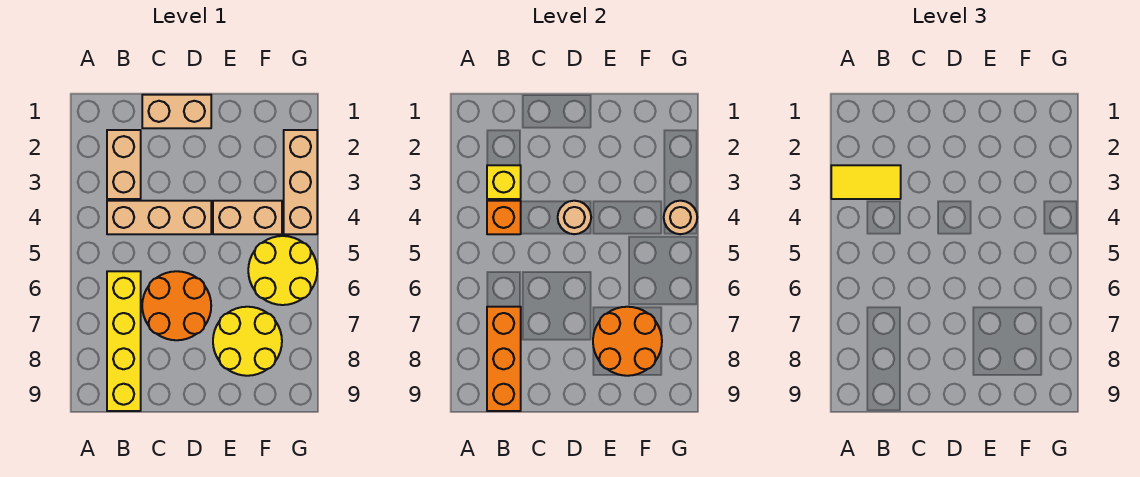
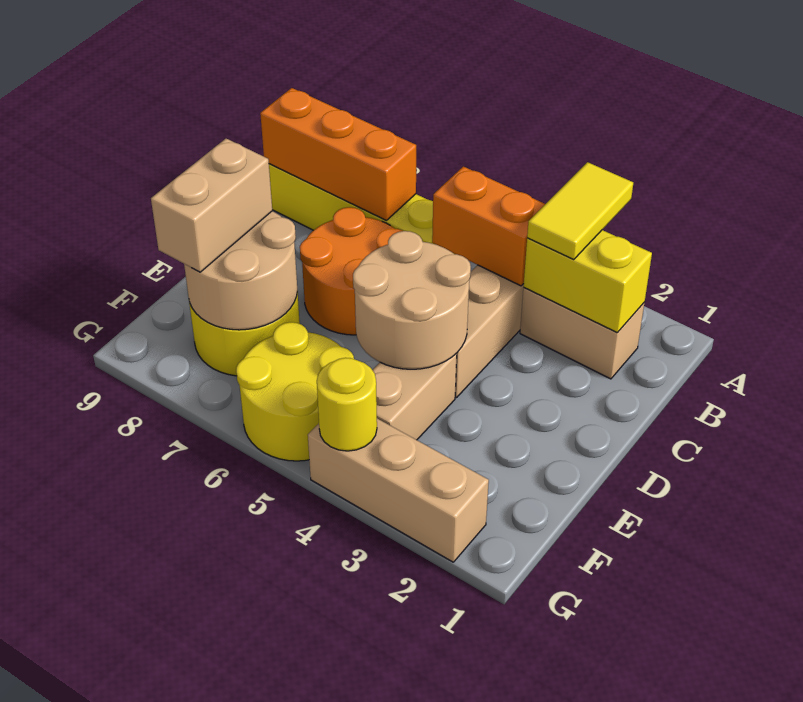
yellow 1x1 brick [487,165,521,199] -> yellow 1x2 brick [524,230,652,333]
orange 1x1 brick [487,201,521,234] -> orange 1x2 brick [432,166,545,286]
tan 1x2 brick [142,95,211,128] -> tan 1x2 brick moved to [151,139,272,272]
tan 1x1 round brick [558,201,591,234] -> tan 2x2 round brick [353,231,471,369]
orange 2x2 round brick [593,307,662,376] -> tan 2x2 round brick [184,211,297,330]
tan 1x1 round brick [664,201,697,234] -> yellow 1x1 round brick [317,358,377,451]

